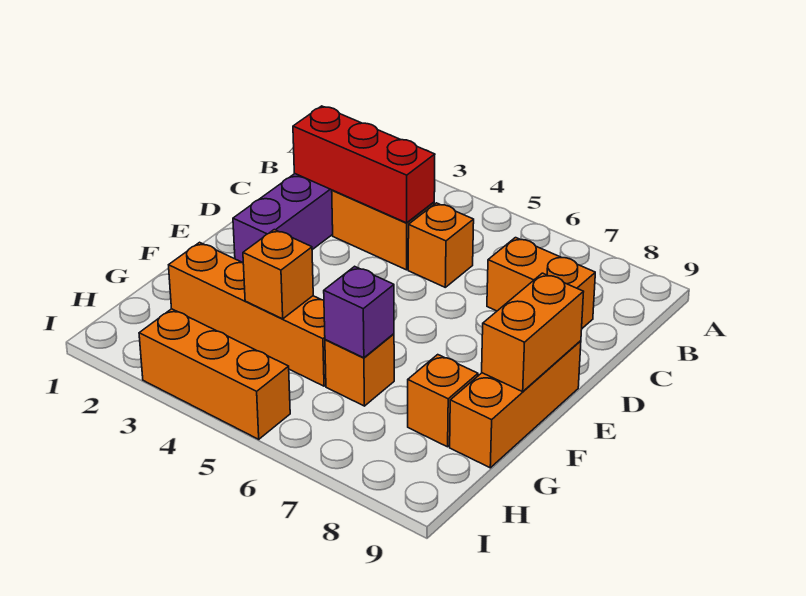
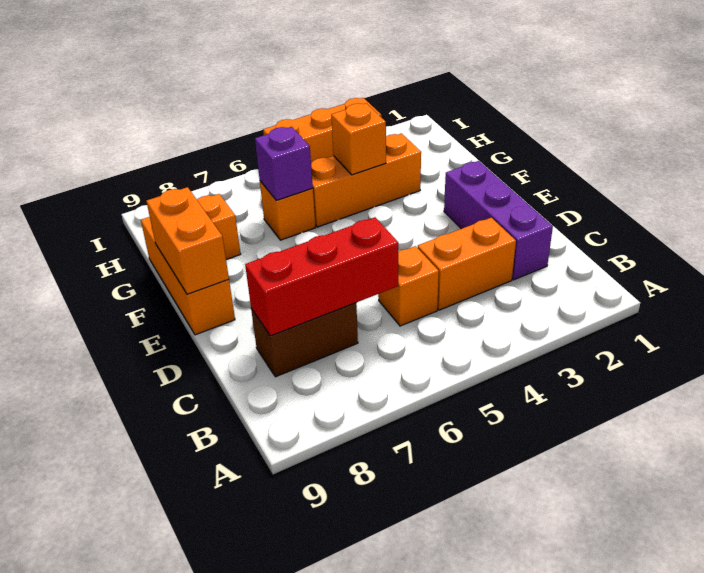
red 1x3 brick [293,106,435,223] -> red 1x3 brick moved to [245,217,398,336]
orange 1x2 brick [487,238,595,328] -> brown 1x2 brick [251,303,358,377]
orange 1x4 brick [169,242,326,386] -> orange 1x3 brick [311,134,421,227]

